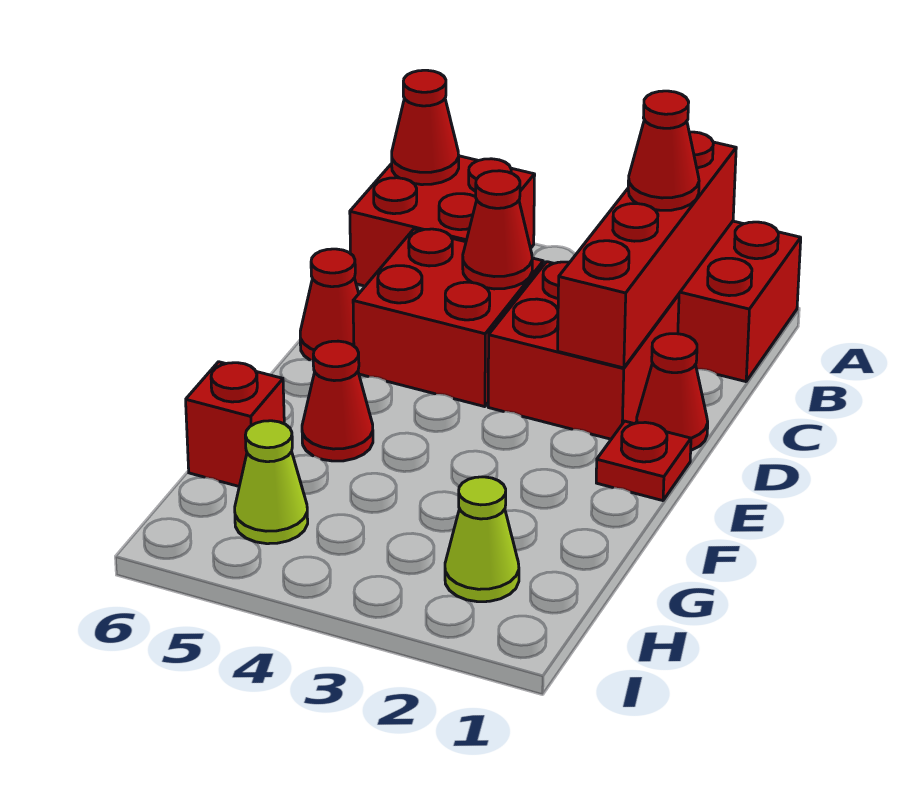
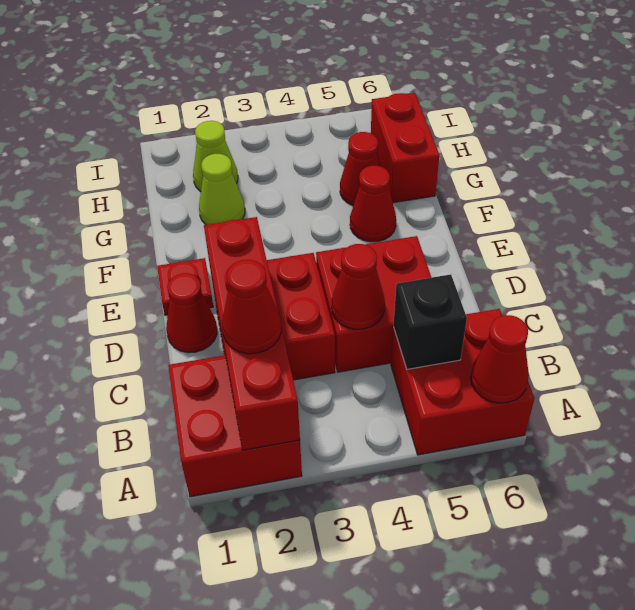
none -> black 1x1 brick [394,274,467,369]
red 1x1 cone [300,249,359,360] -> red 1x1 cone moved to [340,132,380,205]
red 1x1 brick [186,362,284,486] -> red 1x2 brick [371,93,439,203]
lime 1x1 cone [235,421,308,544] -> lime 1x1 cone moved to [199,154,245,225]

